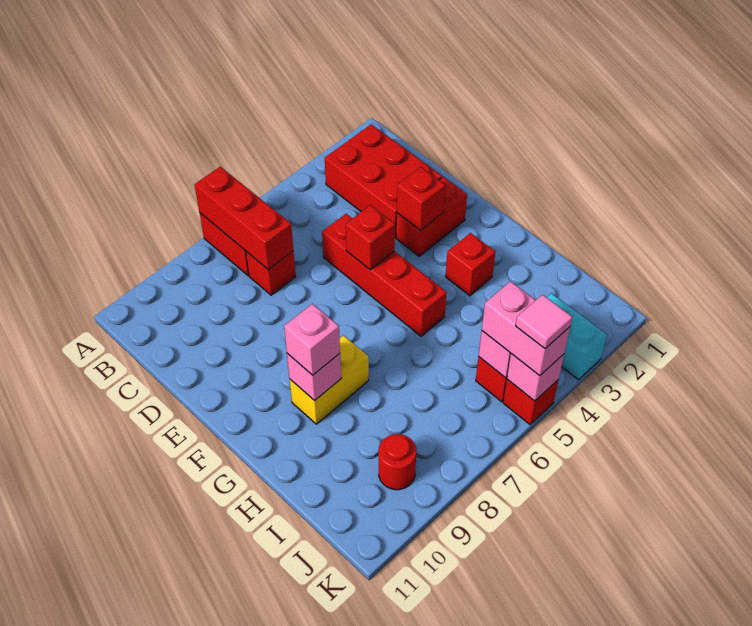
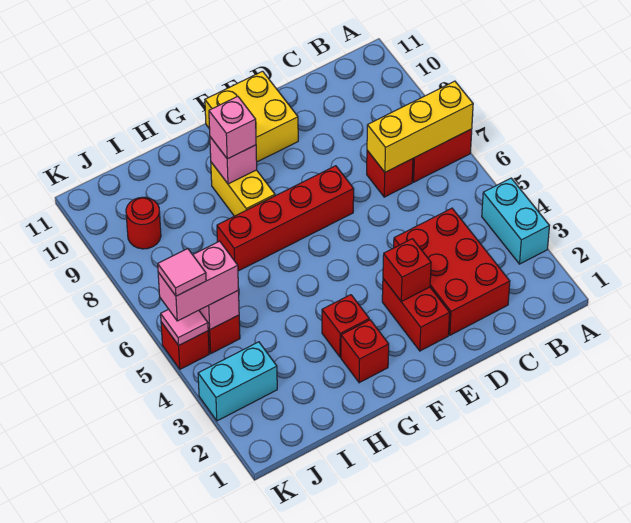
none -> cyan 1x2 brick [482,178,549,264]
red 1x3 brick [195,167,294,270] -> yellow 1x3 brick [367,81,473,172]
red 2x3 brick [325,124,442,237] -> red 2x3 brick turned to [394,208,510,335]
red 1x4 brick [322,214,447,336] -> red 1x4 brick moved to [217,166,354,271]
red 1x1 brick [346,205,395,270] -> red 1x1 brick moved to [341,320,389,383]
none -> yellow 2x2 brick [205,71,298,162]
pink 1x1 brick [507,354,564,401] -> pink 1x1 tile [161,309,208,345]

